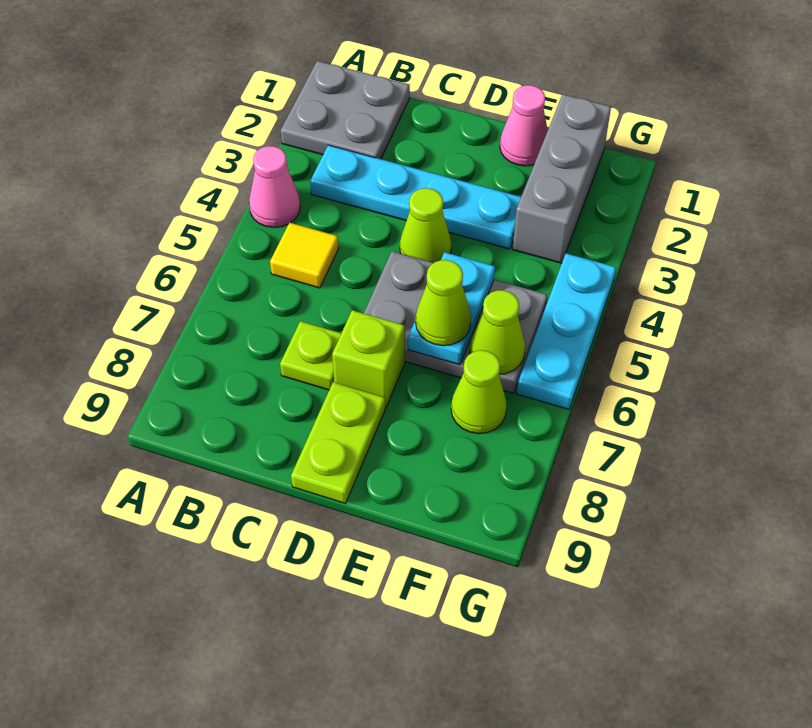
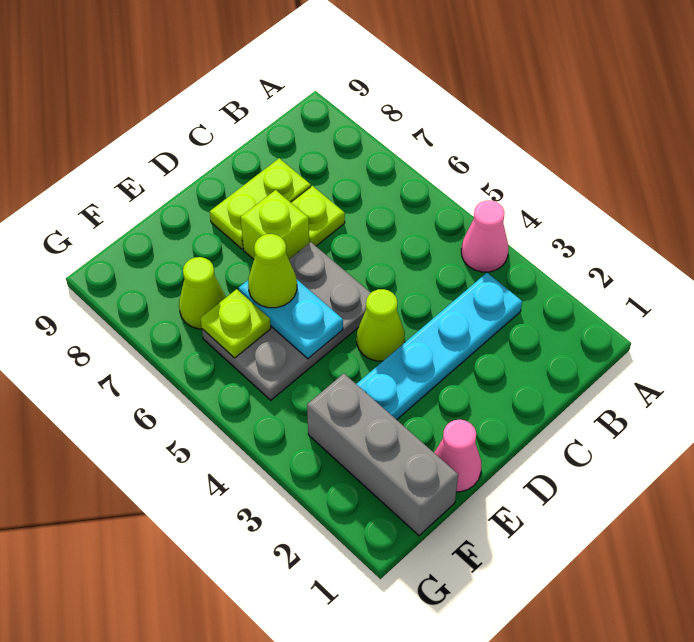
grey 2x2 plate [281,61,410,159] -> none
yellow 1x1 tile [270,223,339,288] -> none
lime 1x2 plate [291,382,385,504] -> lime 1x2 plate turned to [210,158,311,249]
lime 1x1 cone [470,290,525,374] -> lime 1x1 plate [200,289,271,358]
cyan 1x3 plate [517,253,616,409] -> none

